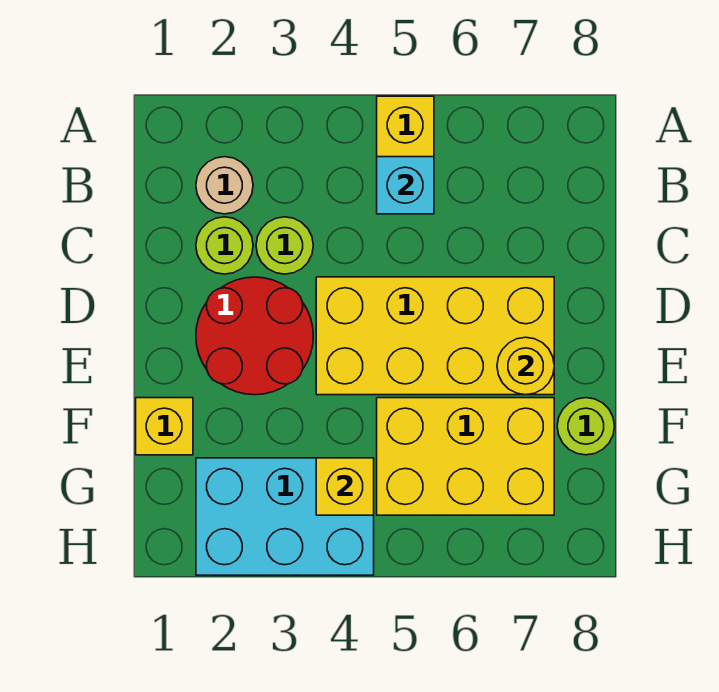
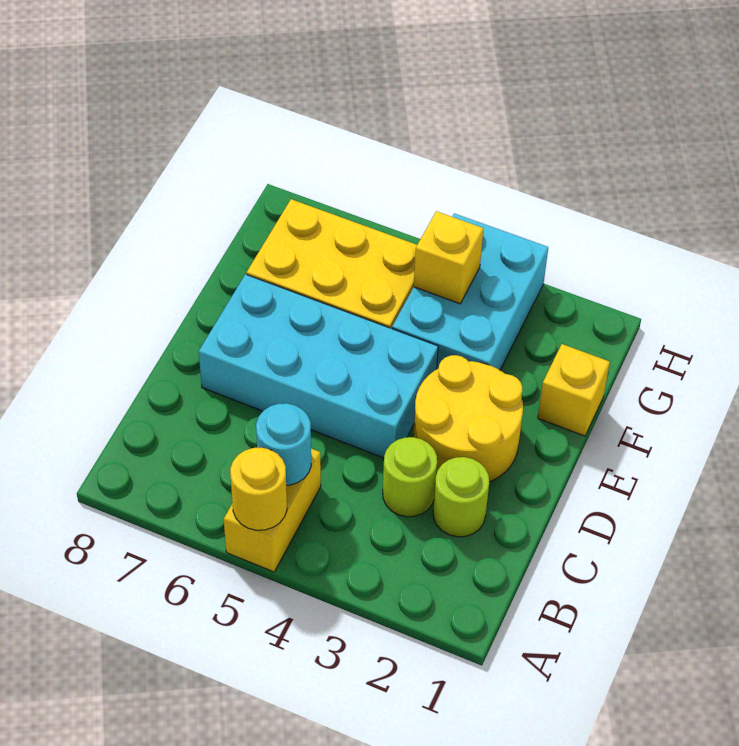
tan 1x1 round brick [196,157,253,214] -> none
cyan 1x1 brick [377,157,434,214] -> cyan 1x1 round brick [256,403,311,485]
red 2x2 round brick [196,277,313,395] -> yellow 2x2 round brick [413,355,523,482]
yellow 2x4 brick [316,277,554,395] -> cyan 2x4 brick [199,274,438,458]
yellow 1x1 round brick [497,337,554,395] -> yellow 1x1 round brick moved to [230,448,287,530]
lime 1x1 round brick [557,398,615,455] -> none
cyan 2x3 brick [196,458,374,575] -> cyan 2x3 brick turned to [392,213,548,370]

